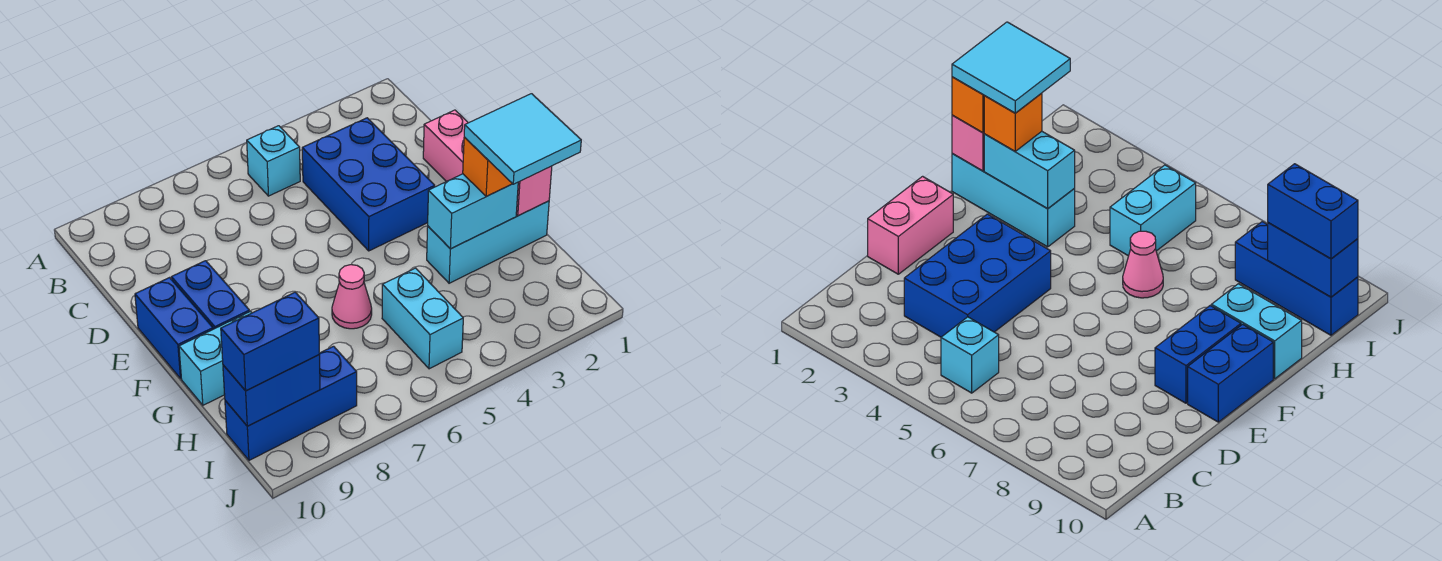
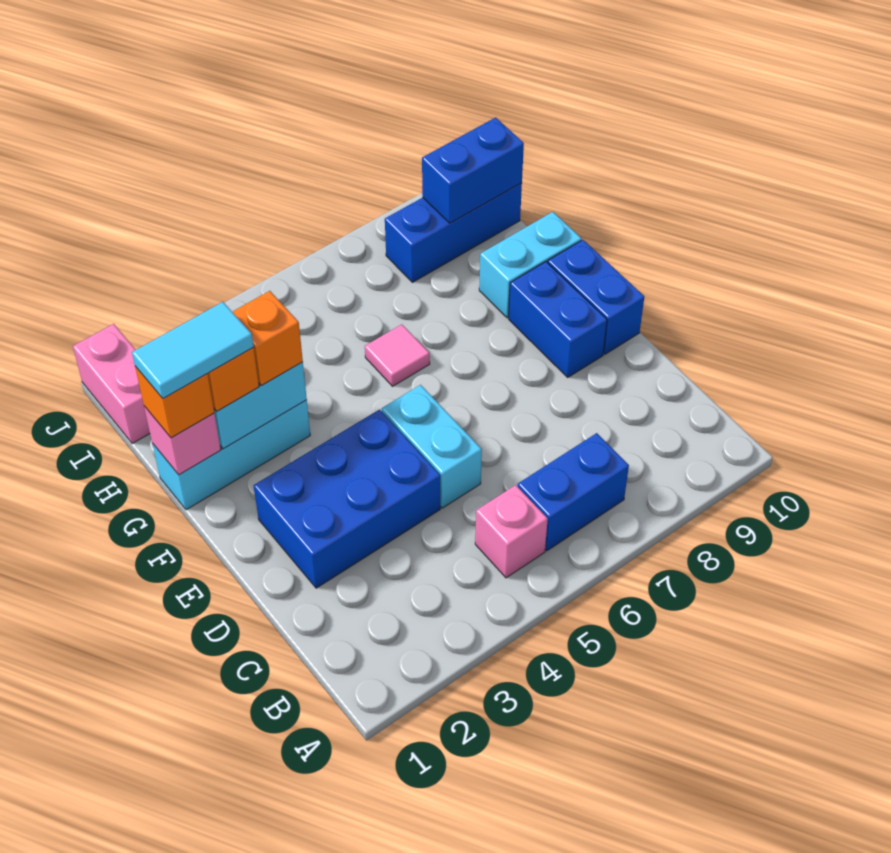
cyan 1x1 brick [247,126,300,196] -> pink 1x1 brick [475,485,548,578]
blue 2x3 brick [302,118,435,251] -> blue 2x3 brick turned to [254,410,440,588]
pink 1x2 brick [423,110,468,182] -> pink 1x2 brick moved to [73,324,150,444]
cyan 2x2 tile [464,94,581,184] -> cyan 1x2 tile [132,302,254,398]
none -> orange 1x1 brick [233,291,303,386]
pink 1x1 cone [332,265,372,329] -> pink 1x1 tile [365,324,430,386]
cyan 1x2 brick [382,268,463,369] -> cyan 1x2 brick moved to [382,385,482,508]
blue 1x2 brick [221,292,319,391] -> blue 1x2 brick moved to [518,433,629,551]

